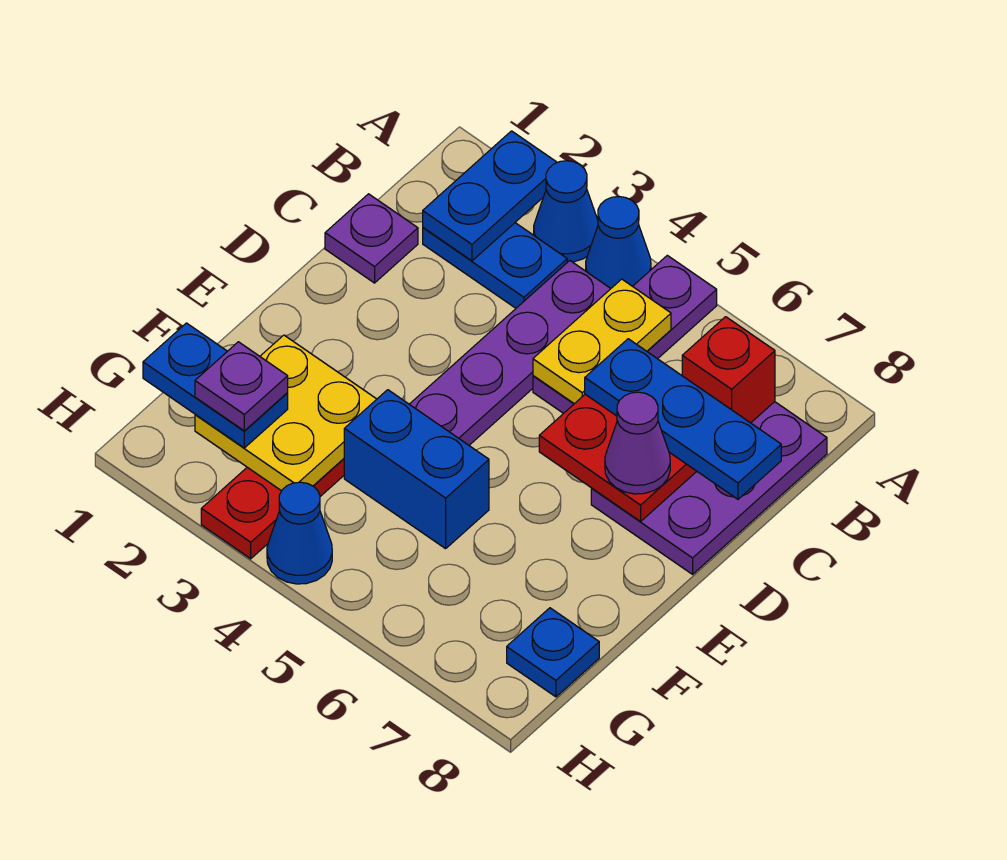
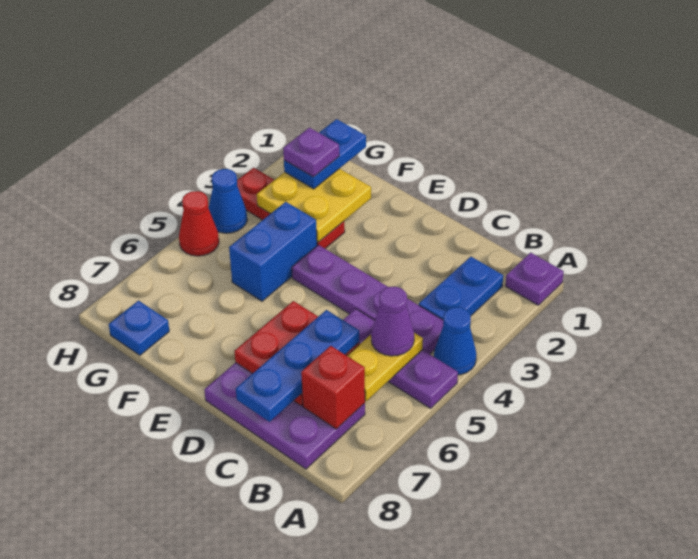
blue 1x2 plate [423,131,557,261] -> none
blue 1x1 cone [534,161,598,262] -> none
yellow 1x2 plate [533,279,671,404] -> yellow 1x2 plate turned to [347,333,423,401]
purple 1x1 plate [325,194,418,283] -> purple 1x1 plate moved to [505,253,564,305]
purple 1x1 cone [605,392,670,494] -> purple 1x1 cone moved to [371,287,414,356]
none -> red 1x1 cone [179,191,219,256]

